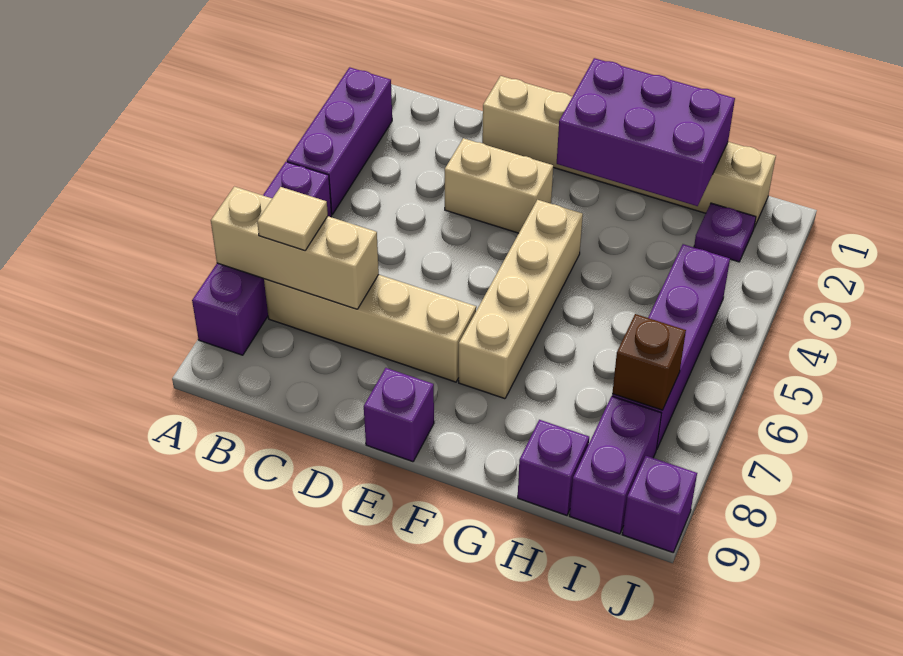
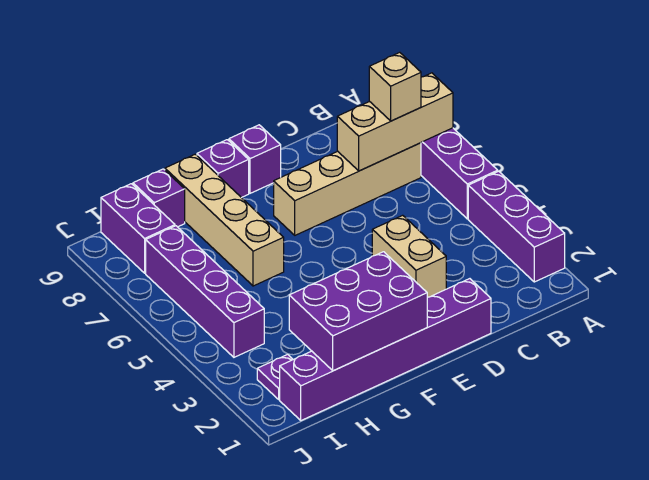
tan 1x1 tile [257,187,328,250] -> tan 1x1 brick [369,52,421,121]
tan 1x6 brick [482,76,776,228] -> purple 1x6 brick [280,279,491,421]
tan 1x2 brick [445,138,553,233] -> tan 1x2 brick turned to [372,215,446,297]
tan 1x4 brick [459,200,583,399] -> tan 1x4 brick moved to [165,154,284,286]
brown 1x1 brick [612,314,686,410] -> none
purple 1x1 brick [622,456,697,552] -> purple 1x1 brick moved to [197,140,249,198]

